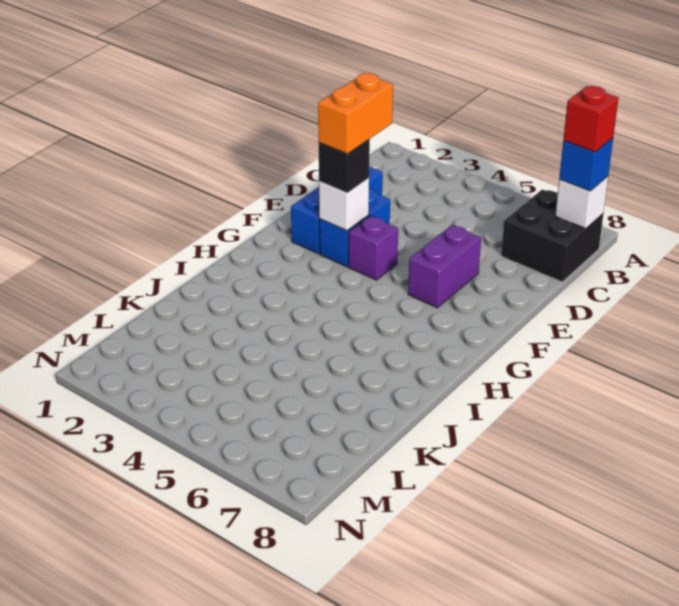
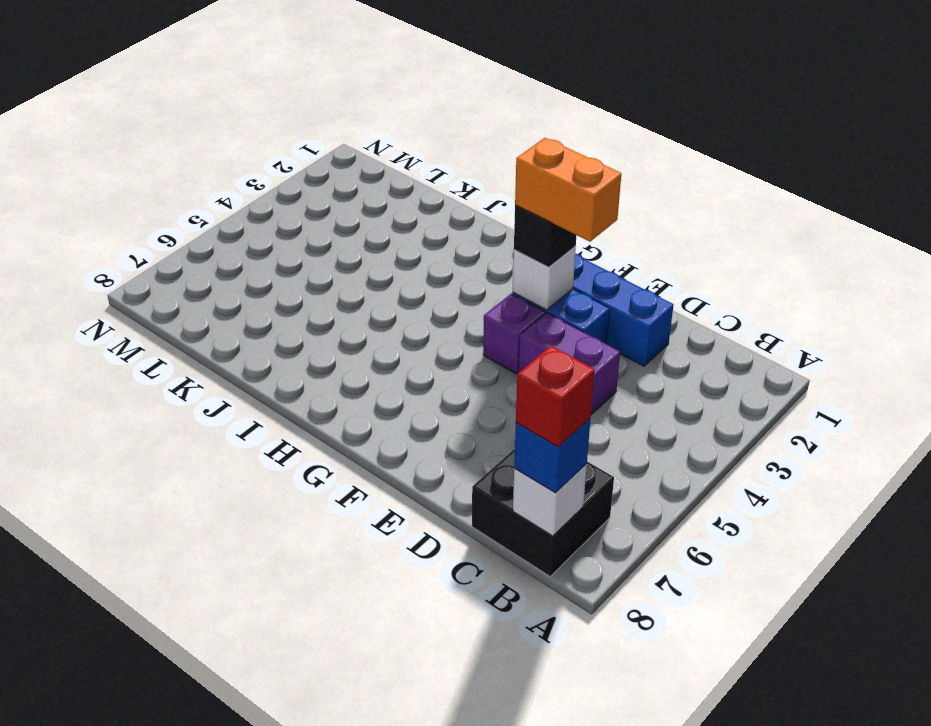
purple 1x2 brick [408,225,481,308] -> purple 1x2 brick moved to [519,313,620,415]

